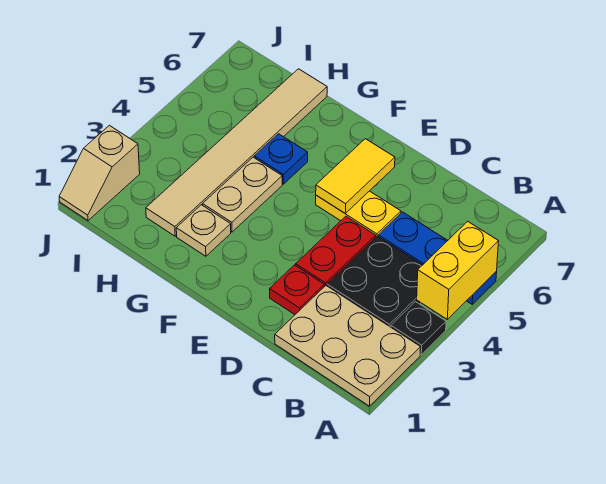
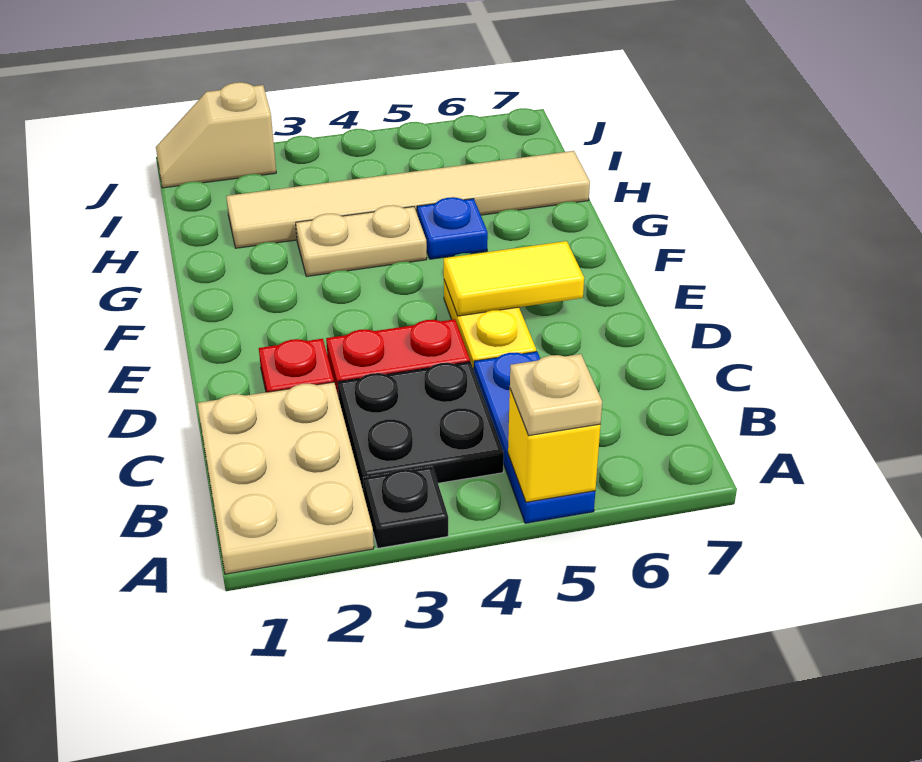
yellow 1x2 brick [417,221,499,319] -> yellow 1x1 brick [508,389,601,502]
tan 1x1 plate [176,205,231,256] -> tan 1x1 plate moved to [510,354,602,436]

